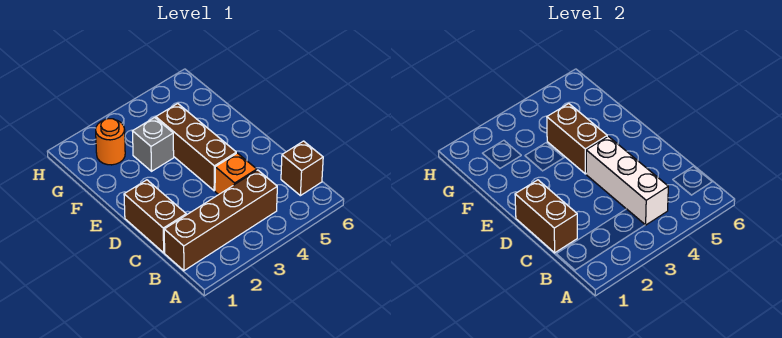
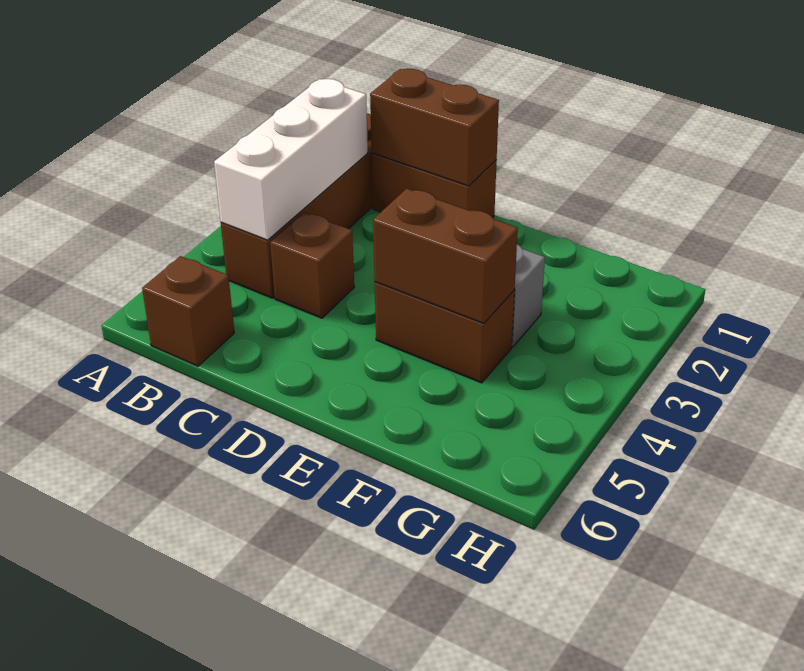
white 1x3 brick [586,136,668,225] -> white 1x3 brick turned to [214,79,368,240]
orange 1x1 brick [215,153,257,195] -> brown 1x1 brick [270,212,354,318]
brown 1x3 brick [156,104,236,191] -> brown 1x2 brick [375,282,514,383]
orange 1x1 round brick [96,119,125,165] -> none

